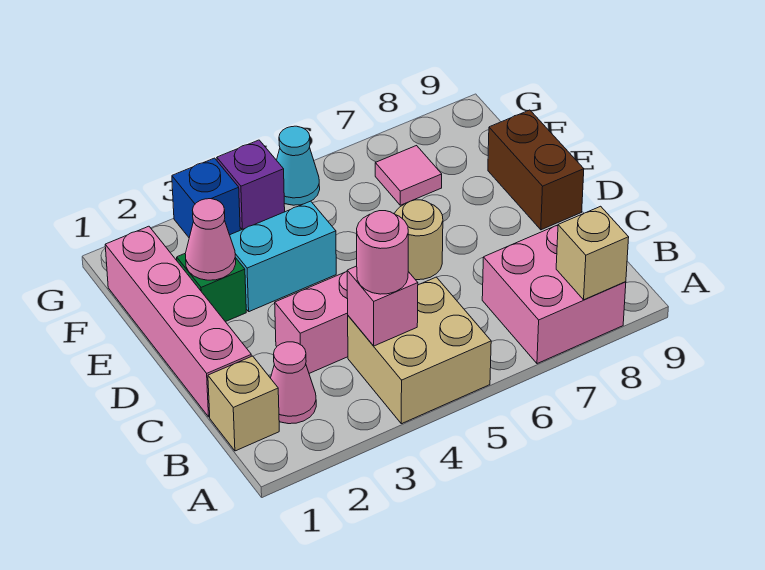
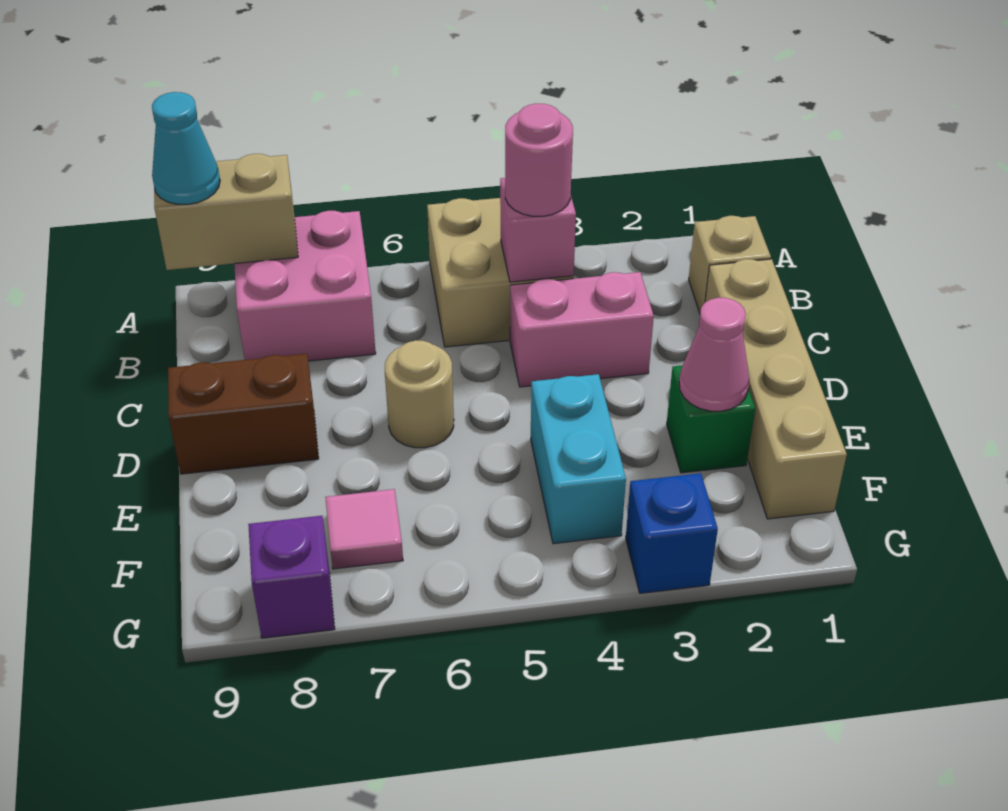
tan 1x1 brick [556,206,629,300] -> tan 1x2 brick [154,154,298,270]
pink 1x1 cone [271,342,316,424] -> none
pink 1x4 brick [105,226,251,417] -> tan 1x4 brick [705,259,847,519]
brown 1x2 brick [488,110,584,230] -> brown 1x2 brick turned to [168,354,319,474]
cyan 1x2 brick [230,201,336,312] -> cyan 1x2 brick turned to [531,374,626,544]
purple 1x1 brick [217,140,285,229] -> purple 1x1 brick moved to [248,516,335,638]
cyan 1x1 cone [277,126,320,205] -> cyan 1x1 cone moved to [152,92,220,204]

